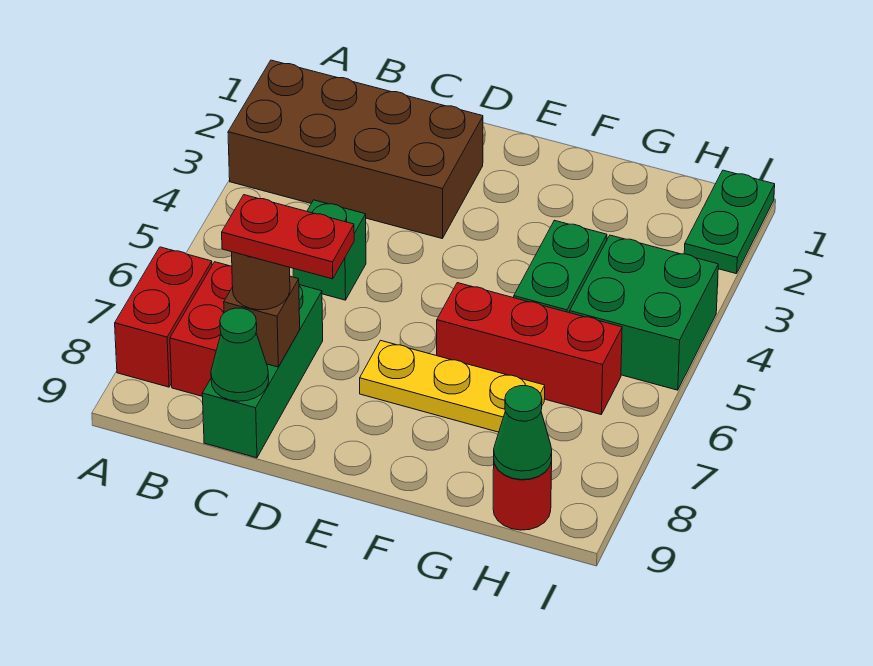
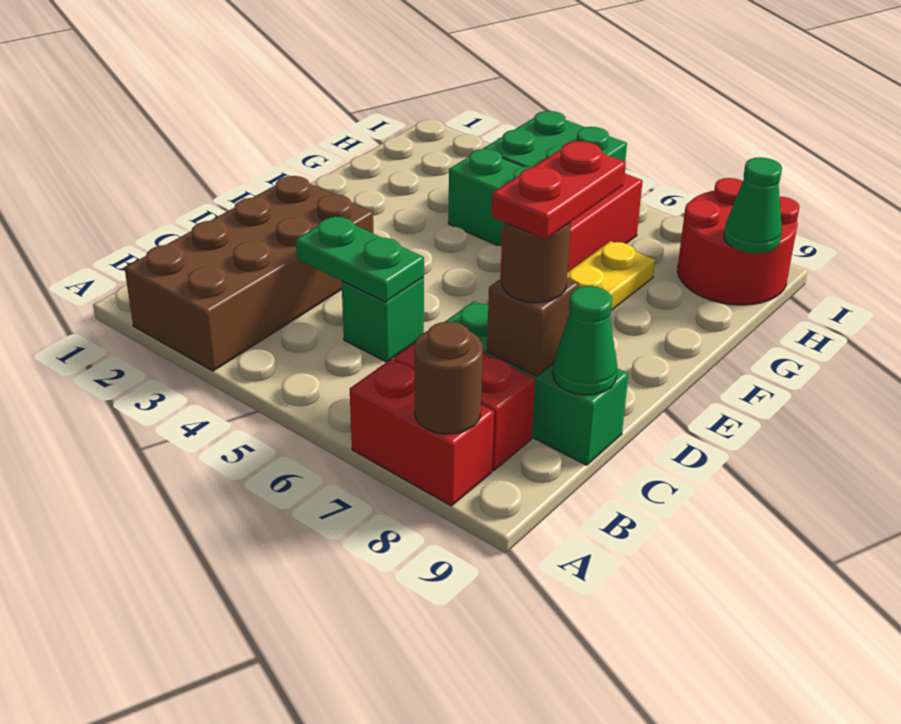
none -> brown 1x1 round brick [414,322,483,434]
red 1x1 round brick [493,461,552,530] -> red 2x2 round brick [678,178,799,305]
green 1x2 plate [684,170,775,274] -> green 1x2 plate moved to [296,216,424,302]

